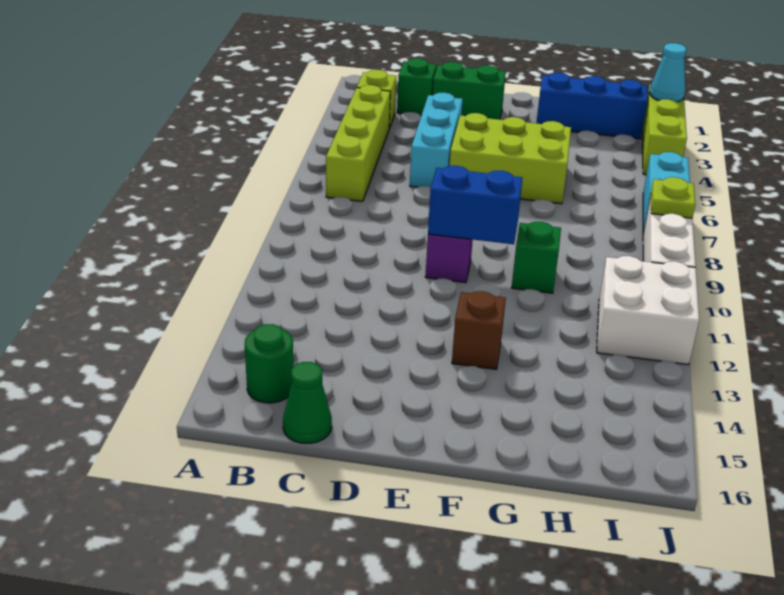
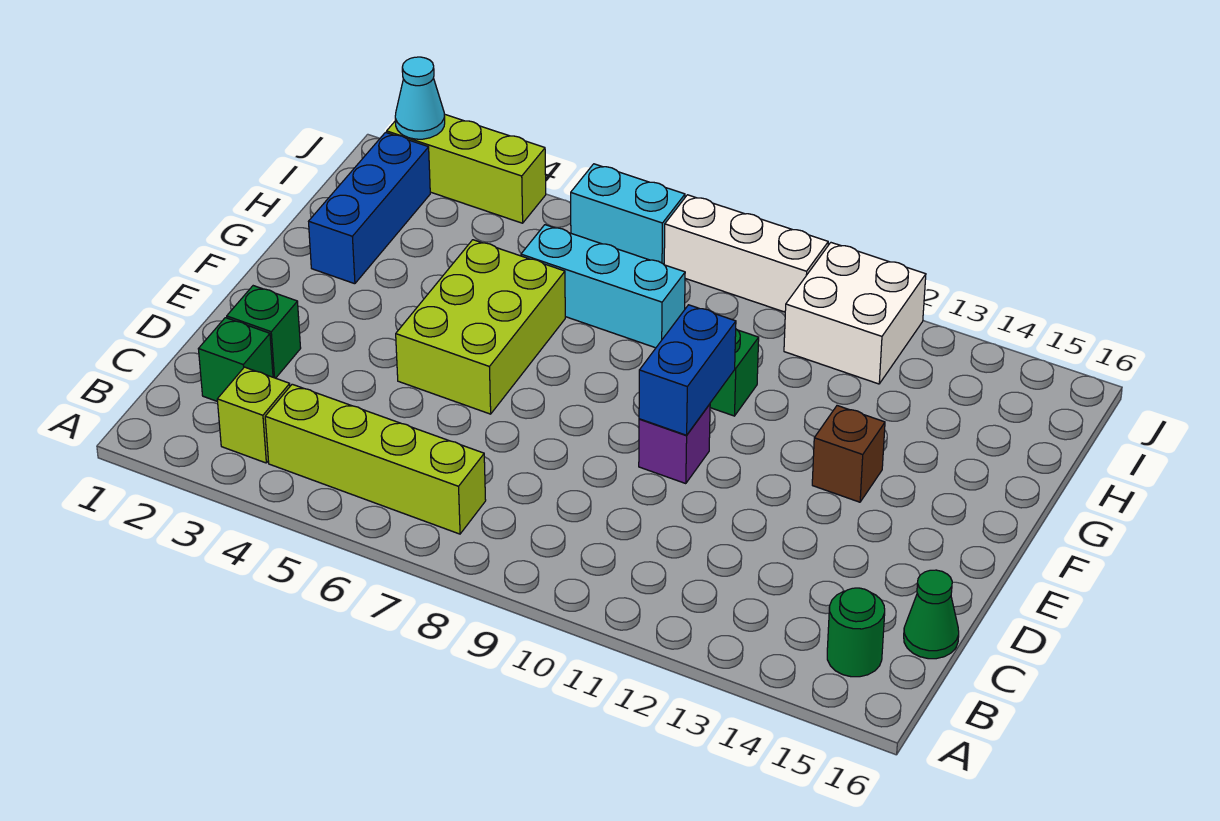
green 1x2 brick [433,62,506,120] -> green 1x1 brick [227,286,301,378]
cyan 1x3 brick [410,93,463,187] -> cyan 1x3 brick moved to [521,225,685,348]
lime 1x1 plate [651,177,695,218] -> none

